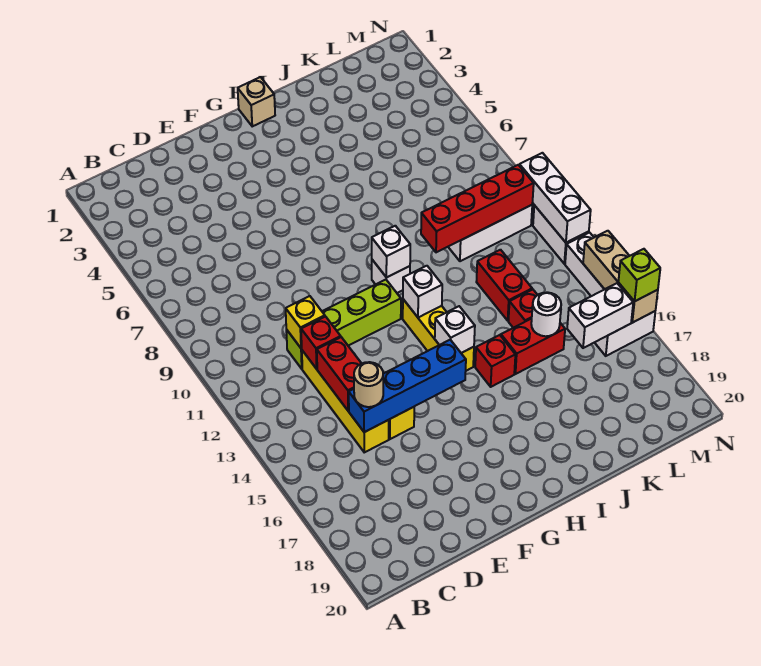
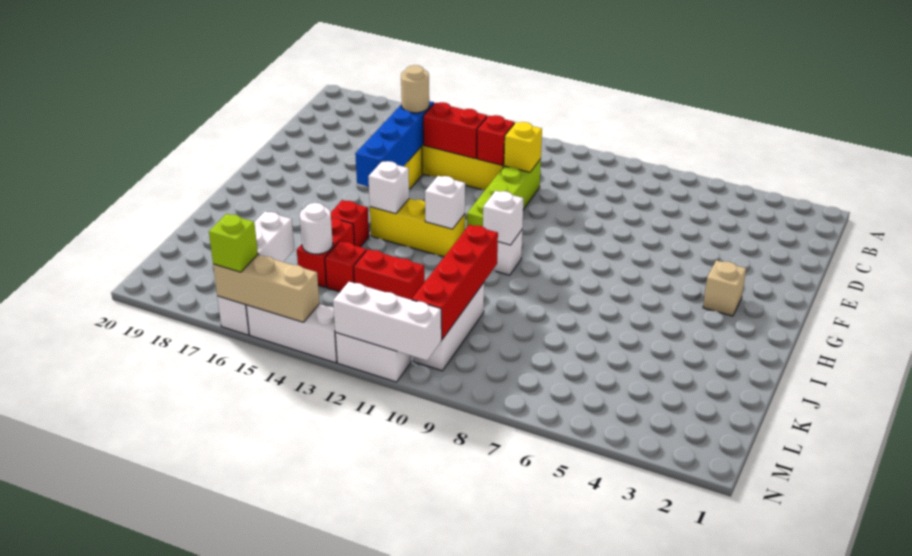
tan 1x1 brick [238,77,275,126] -> tan 1x1 brick moved to [703,260,746,316]

